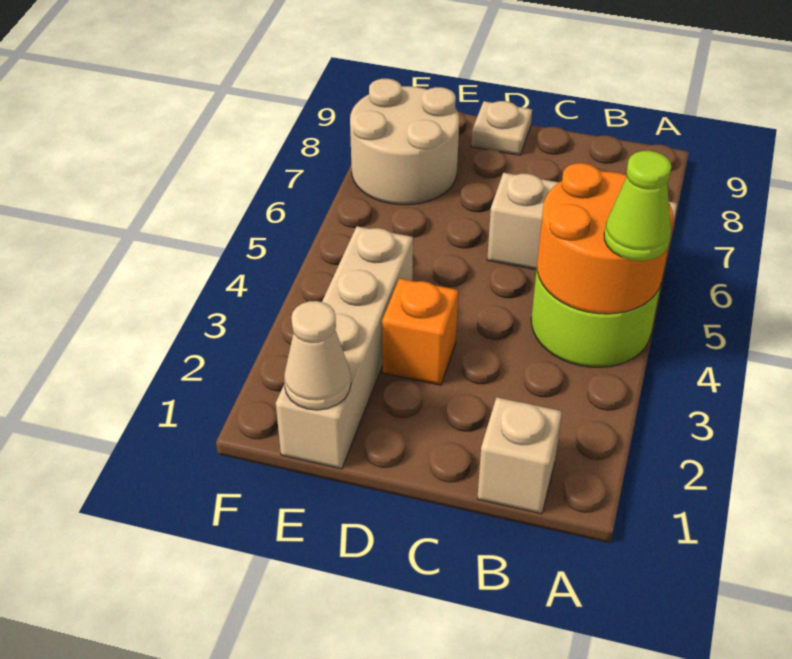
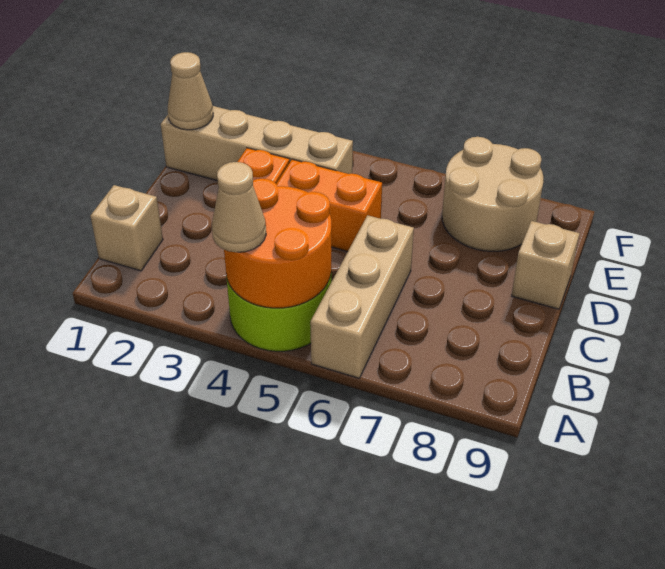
lime 1x1 cone [604,151,671,261] -> tan 1x1 cone [212,162,266,252]
none -> orange 1x2 brick [277,160,382,251]
tan 1x1 plate [471,101,532,155] -> tan 1x1 brick [512,221,580,309]

